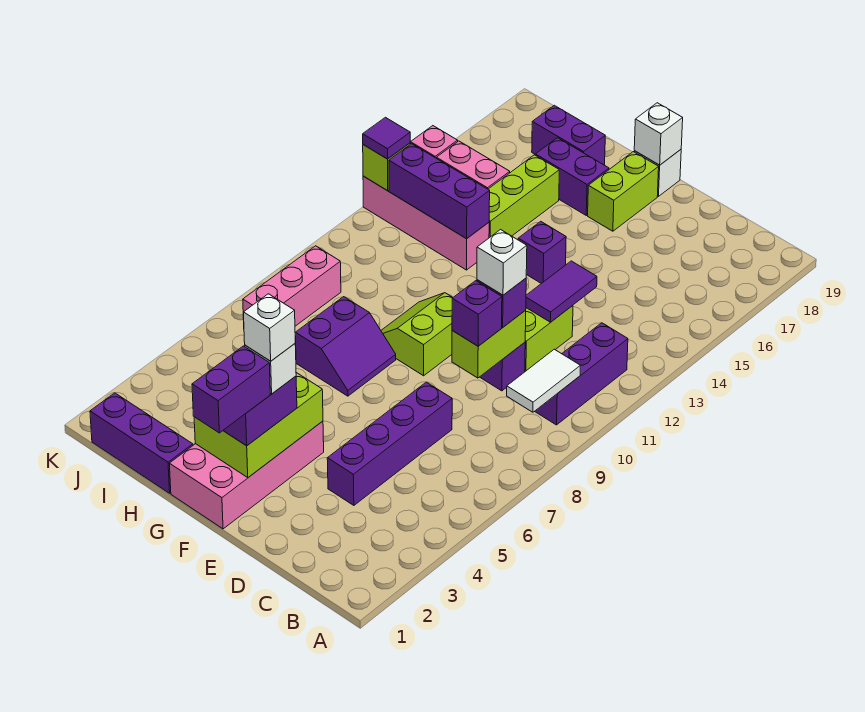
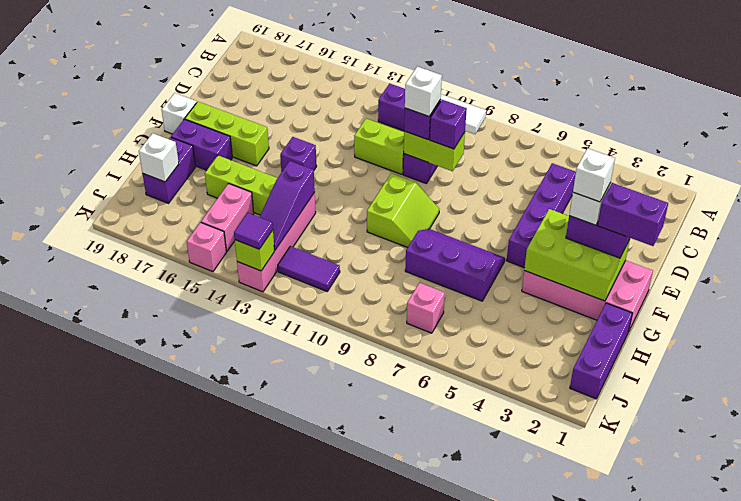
purple 1x4 brick [327,382,452,505] -> purple 1x4 brick turned to [507,163,576,268]
purple 1x2 tile [526,261,597,322] -> purple 1x2 tile moved to [278,246,340,291]
lime 2x2 slope [381,293,453,376] -> lime 2x2 slope turned to [367,173,439,248]
lime 1x2 brick [588,152,659,231] -> lime 1x3 brick [185,102,269,166]
white 1x1 brick [634,103,683,165] -> white 1x1 brick moved to [139,133,179,182]
purple 2x2 slope [295,297,396,396] -> purple 2x3 slope [405,229,505,301]
purple 1x2 brick [535,138,609,215] -> purple 1x2 brick turned to [171,119,232,170]
purple 1x3 brick [389,144,490,239] -> purple 1x3 slope [260,161,315,250]
pink 1x3 brick [243,246,341,326] -> pink 1x1 brick [407,283,445,333]

